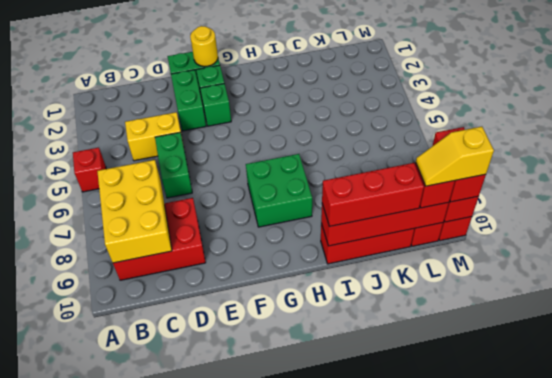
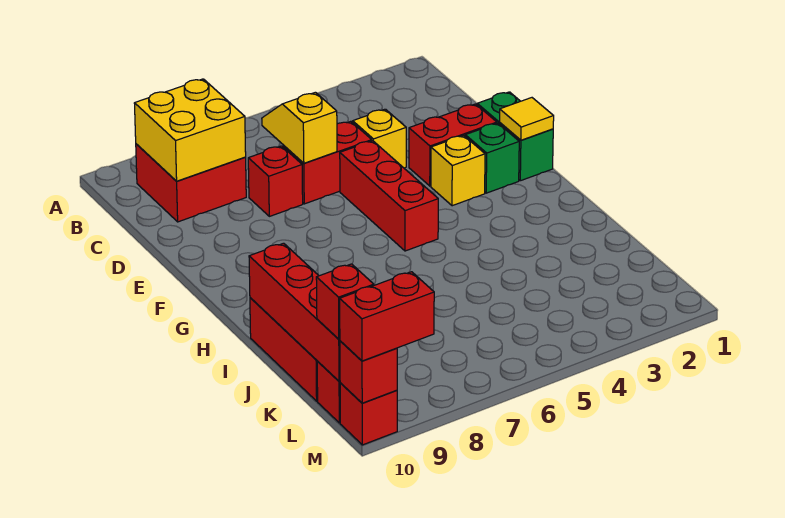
red 1x1 brick [73,148,106,192] -> red 1x1 brick moved to [248,146,303,216]
yellow 2x3 brick [97,160,172,263] -> yellow 2x2 brick [134,79,246,181]
red 2x3 brick [113,198,206,280] -> red 2x2 brick [136,144,246,222]
yellow 1x2 brick [125,112,183,161] -> yellow 1x1 brick [353,109,406,168]
green 1x2 brick [155,132,192,198] -> red 1x2 brick [283,121,372,204]
green 1x2 brick [171,70,206,131] -> red 1x2 brick [409,104,497,186]
yellow 1x1 round brick [190,26,218,67] -> yellow 1x1 tile [500,98,554,140]
green 1x1 brick [200,84,231,126] -> yellow 1x1 brick [431,135,485,206]
green 2x2 brick [246,154,312,227] -> none
red 1x3 brick [322,163,424,227] -> red 1x3 brick moved to [340,141,438,251]
yellow 1x2 slope [416,127,494,186] -> yellow 1x2 slope moved to [262,92,337,163]

